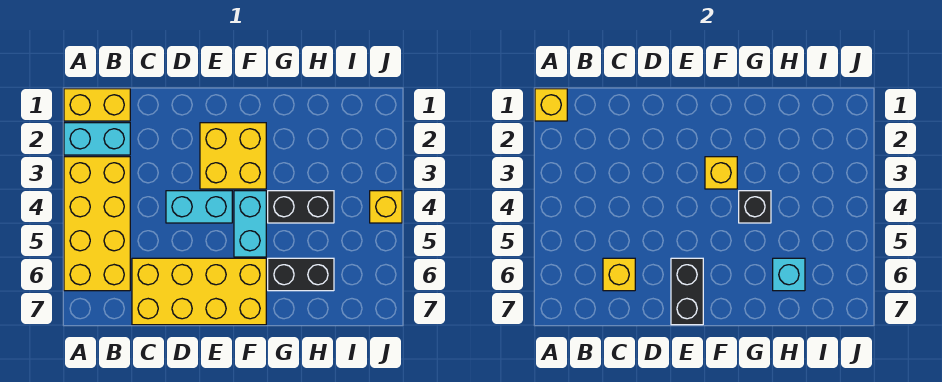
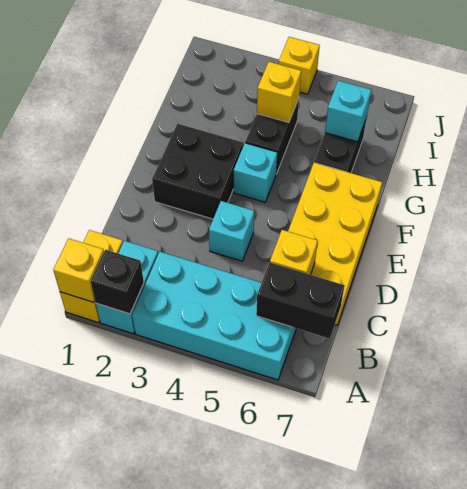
yellow 2x4 brick [64,157,130,291] -> cyan 2x4 brick [132,252,296,380]
cyan 1x2 brick [166,191,232,223] -> cyan 1x1 brick [209,201,254,261]
yellow 2x2 brick [200,123,266,189] -> black 2x2 brick [152,124,243,219]
black 1x2 brick [671,258,703,325] -> black 1x2 brick moved to [256,263,345,339]
yellow 1x1 brick [705,157,737,189] -> yellow 1x1 brick moved to [257,62,301,122]
cyan 1x2 brick [234,191,266,257] -> cyan 1x1 brick [234,143,277,202]
black 1x1 brick [739,191,771,223] -> black 1x1 brick moved to [91,250,144,314]

